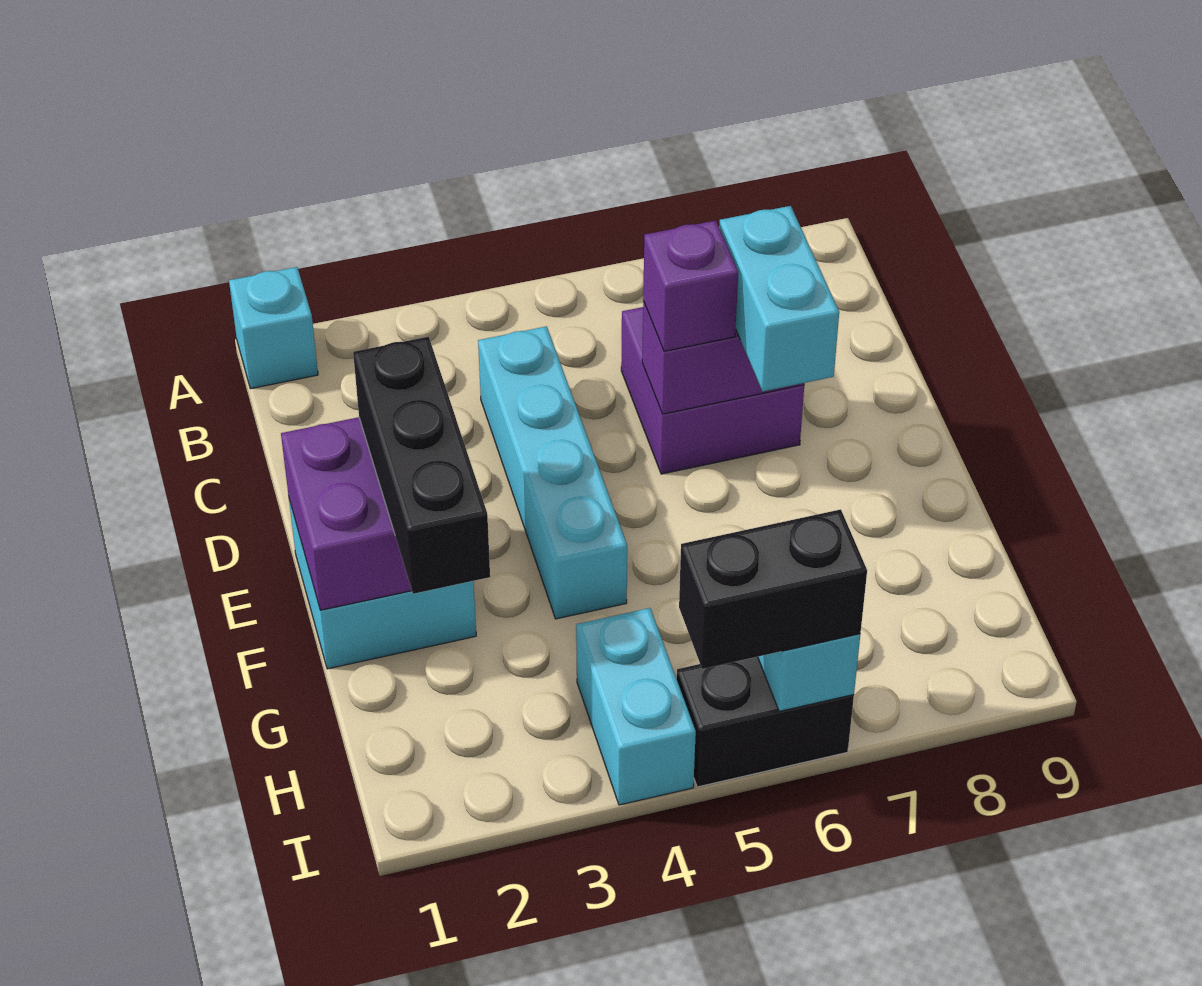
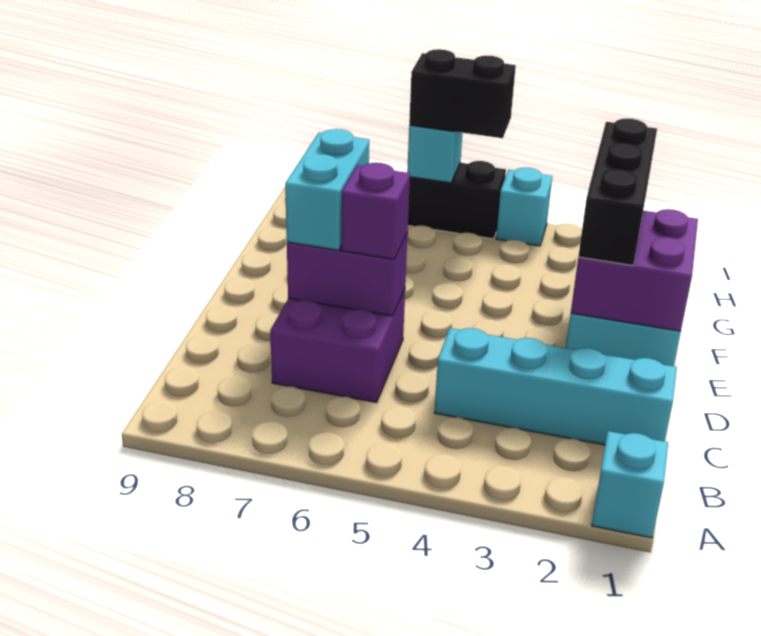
cyan 1x4 brick [478,326,627,619] -> cyan 1x4 brick turned to [434,328,677,445]
cyan 1x2 brick [576,608,696,805] -> cyan 1x1 brick [496,168,552,246]

